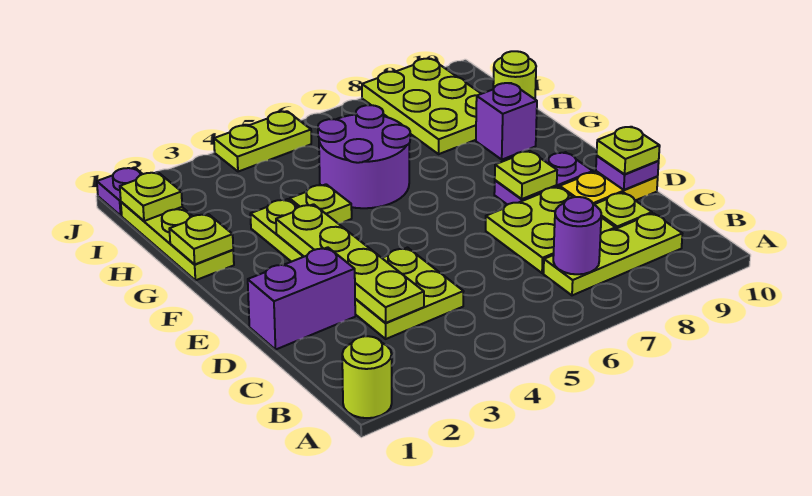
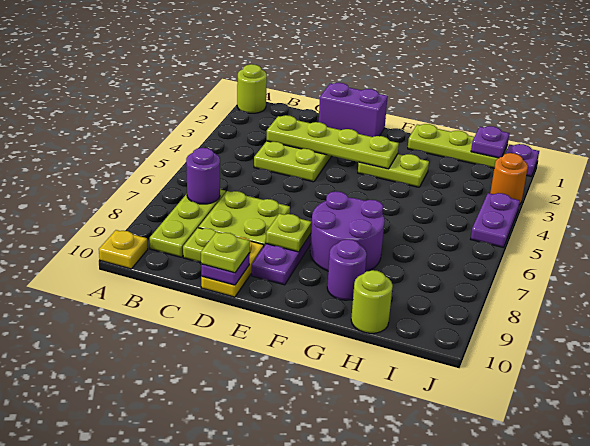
none -> yellow 1x1 plate [99,230,148,269]
purple 1x2 brick [248,247,355,350] -> purple 1x2 brick turned to [319,83,388,137]
lime 1x1 plate [169,214,233,265] -> none
lime 1x1 plate [290,184,352,223] -> none
purple 2x2 round brick [318,105,410,208] -> purple 2x2 round brick moved to [310,191,385,272]
purple 1x1 brick [476,83,537,160] -> purple 1x1 round brick [327,239,367,300]
lime 2x3 plate [362,59,481,154] -> none
lime 1x1 plate [120,172,182,221] -> purple 1x1 plate [471,126,509,158]
none -> orange 1x1 round brick [490,153,528,204]
lime 1x2 plate [214,111,311,172] -> purple 1x2 plate [471,193,520,247]

